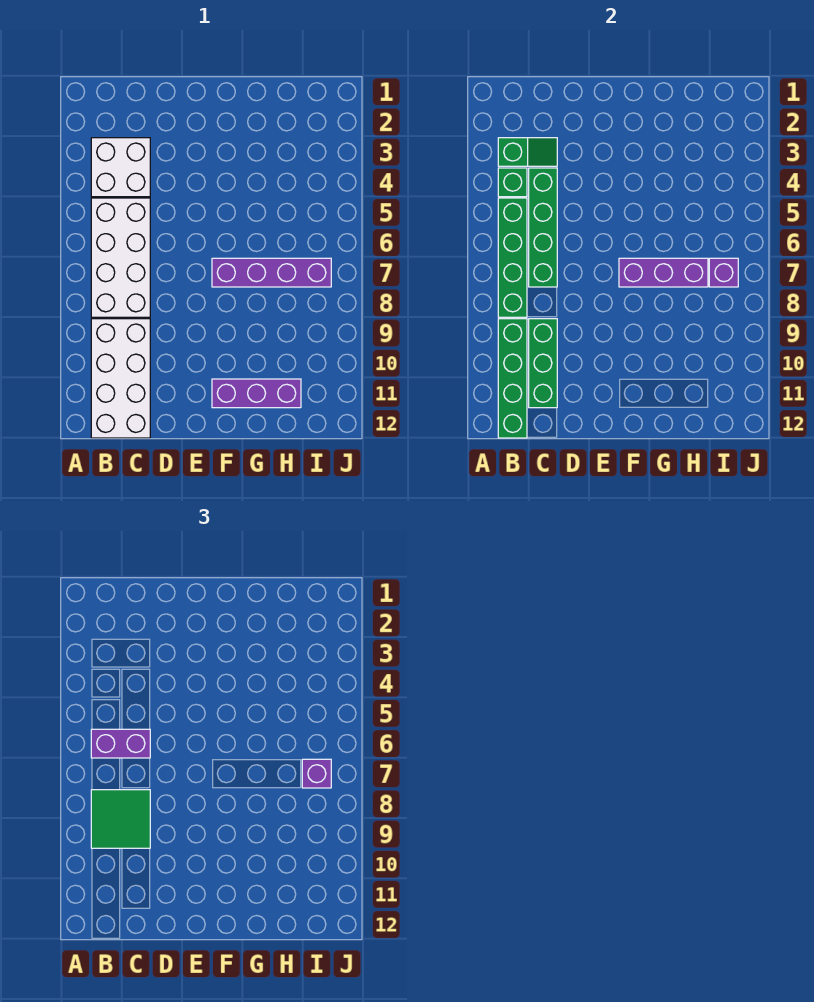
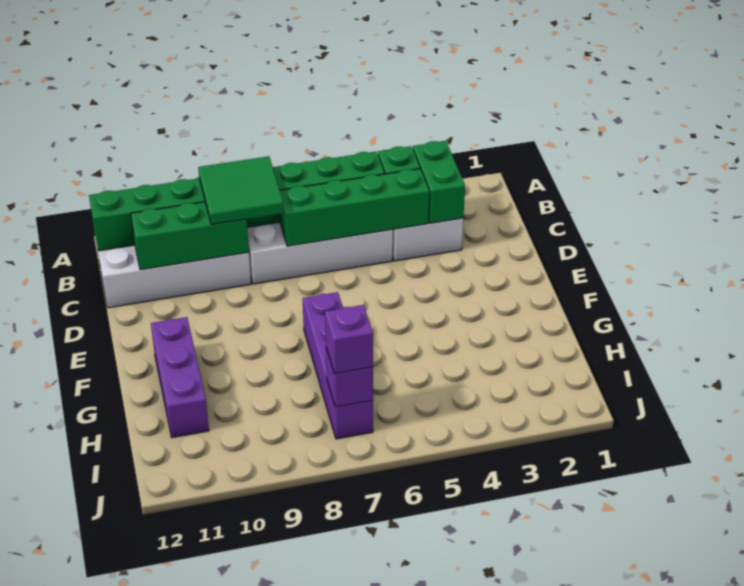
green 1x2 slope [498,138,557,166] -> green 1x2 brick [413,141,465,223]
purple 1x2 brick [91,729,150,758] -> none
purple 1x3 brick [619,258,708,287] -> none

